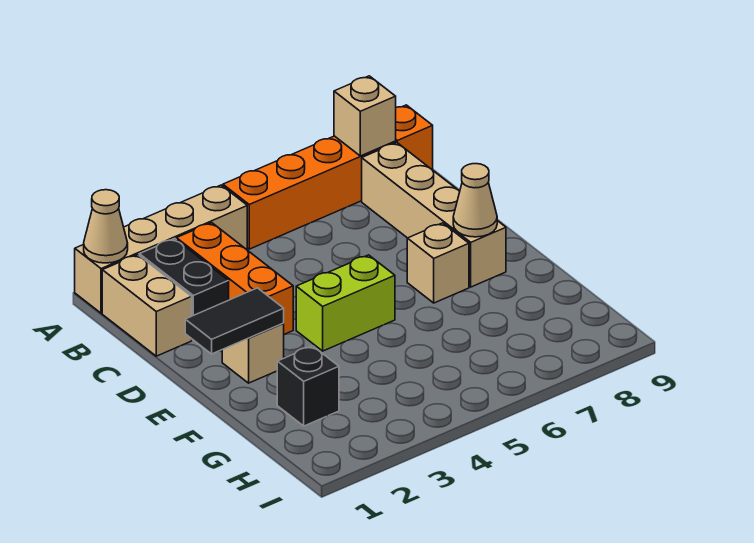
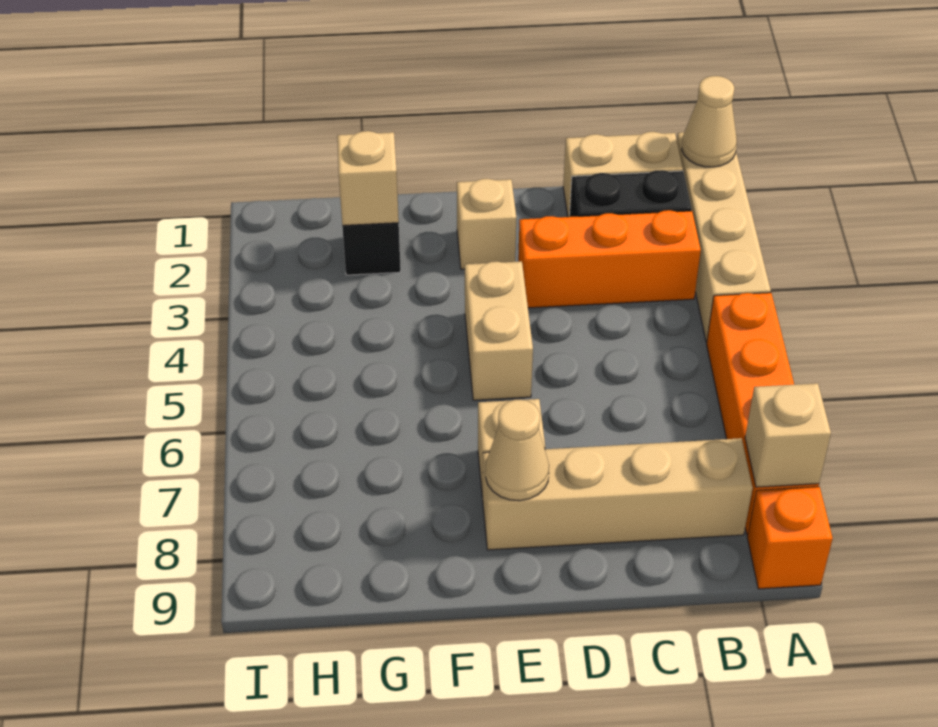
black 1x2 tile [185,288,284,354] -> none
lime 1x2 brick [296,255,395,351] -> tan 1x2 brick [465,261,533,400]
none -> tan 1x1 brick [337,131,399,226]

